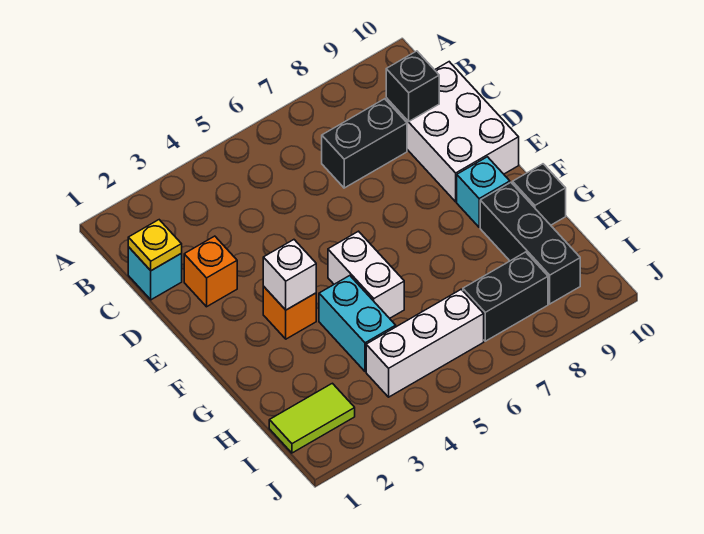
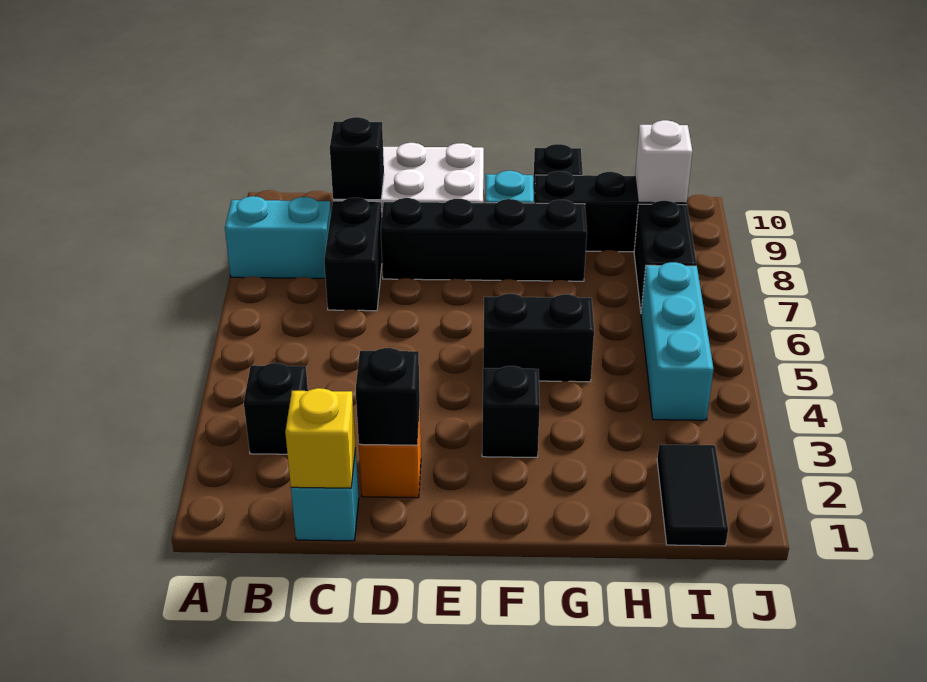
none -> black 1x1 brick [244,363,308,454]
yellow 1x1 plate [128,220,182,271] -> yellow 1x1 brick [285,388,356,488]
none -> black 1x1 brick [356,348,420,445]
none -> black 1x4 brick [381,198,587,281]
orange 1x1 brick [263,286,316,339] -> black 1x1 brick [482,366,540,457]
white 1x1 brick [263,240,316,310] -> white 1x1 brick moved to [635,120,692,203]
white 1x2 brick [328,231,404,318] -> black 1x2 brick [483,294,594,382]
cyan 1x2 brick [319,276,396,372] -> cyan 1x2 brick moved to [225,196,331,278]
lime 1x2 tile [269,383,355,453] -> black 1x2 tile [657,444,728,546]
white 1x3 brick [366,289,484,397] -> cyan 1x3 brick [641,262,714,420]

